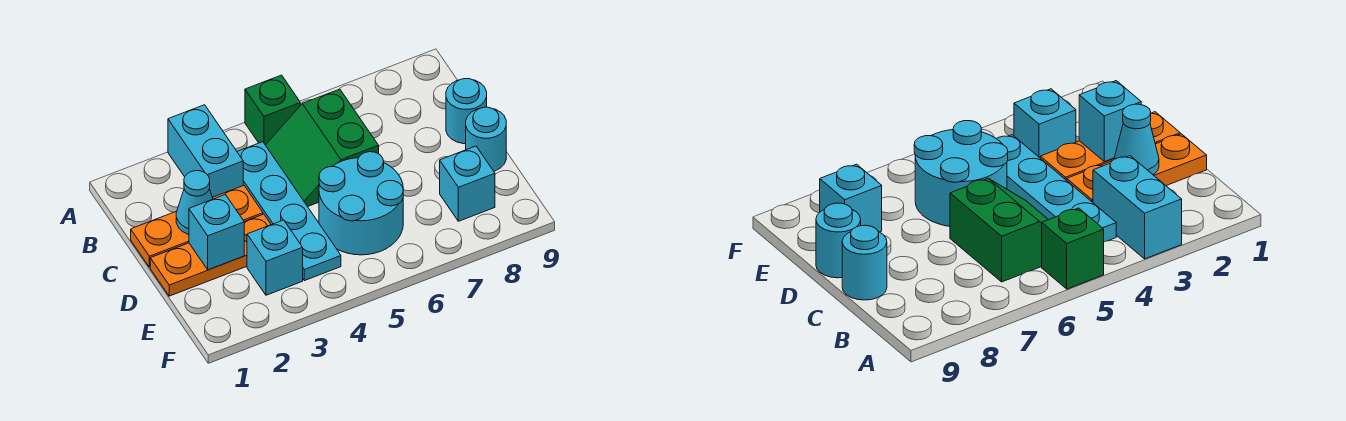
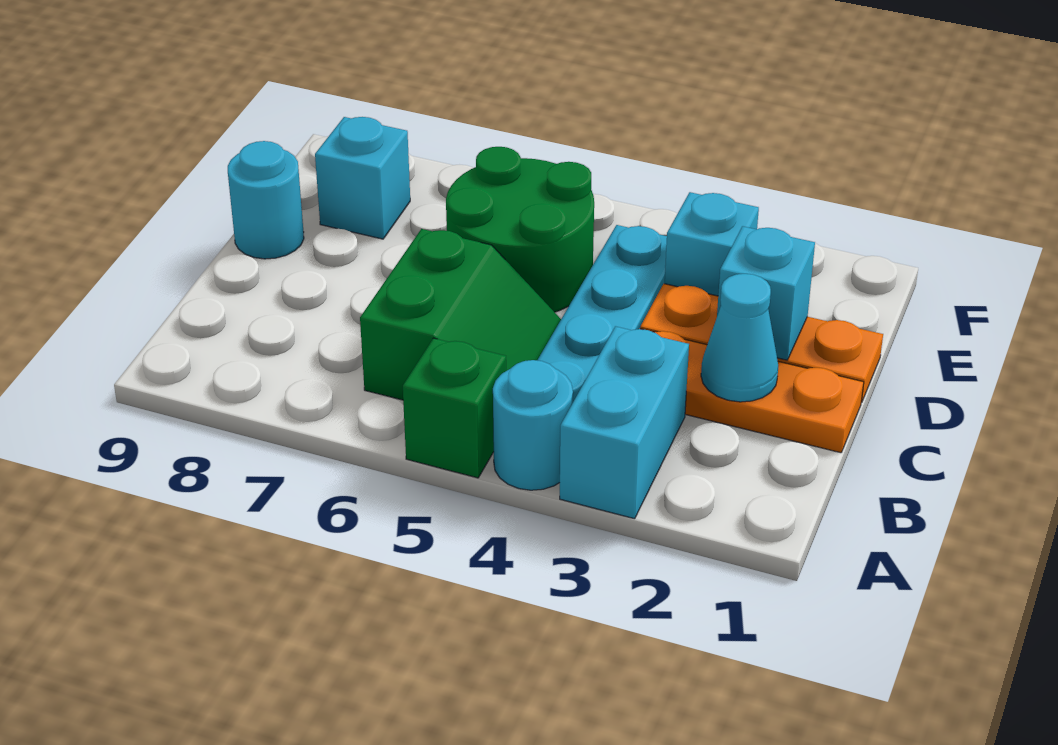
cyan 1x1 round brick [446,79,487,144] -> cyan 1x1 round brick moved to [493,360,573,490]
cyan 2x2 round brick [319,152,403,255] -> green 2x2 round brick [446,147,594,312]

